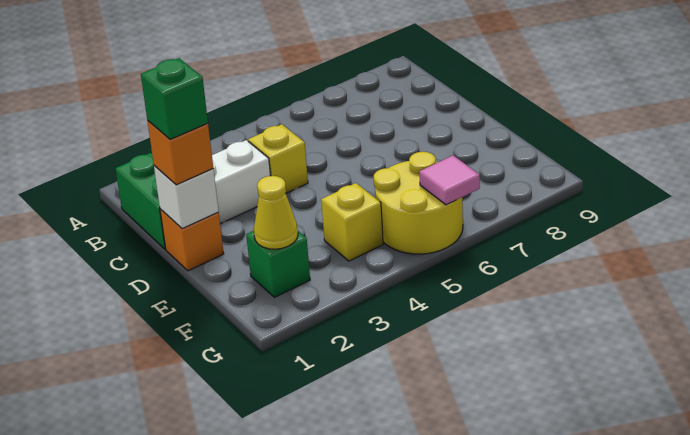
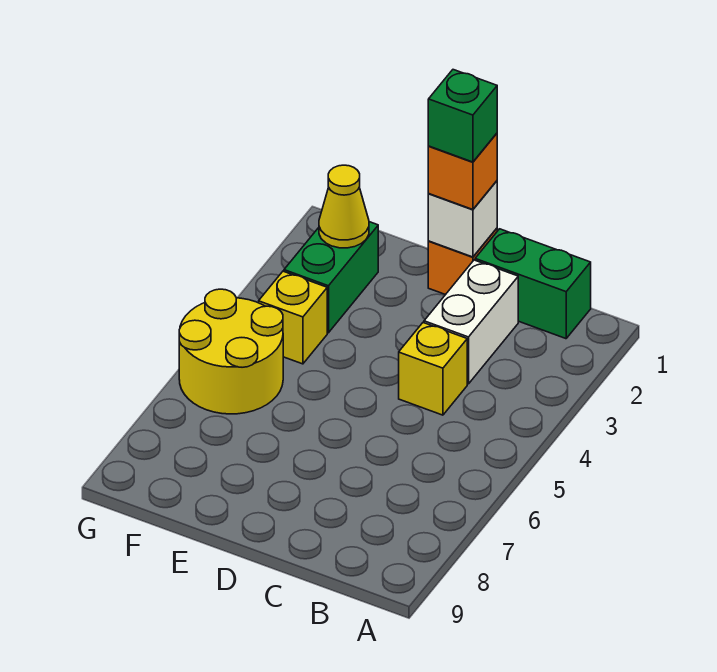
green 1x1 brick [246,231,310,297] -> green 1x2 brick [284,222,378,333]
pink 1x1 tile [419,155,480,205] -> none

